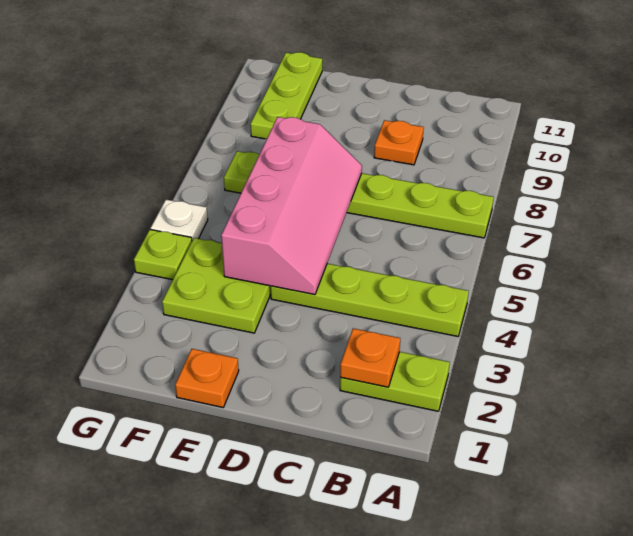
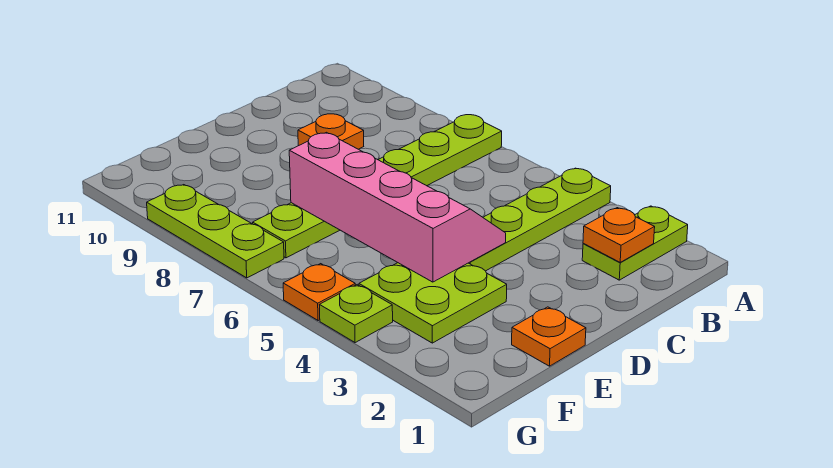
lime 1x3 plate [251,52,322,139] -> lime 1x3 plate moved to [147,185,284,278]
white 1x1 plate [151,200,208,240] -> orange 1x1 plate [283,264,355,321]

